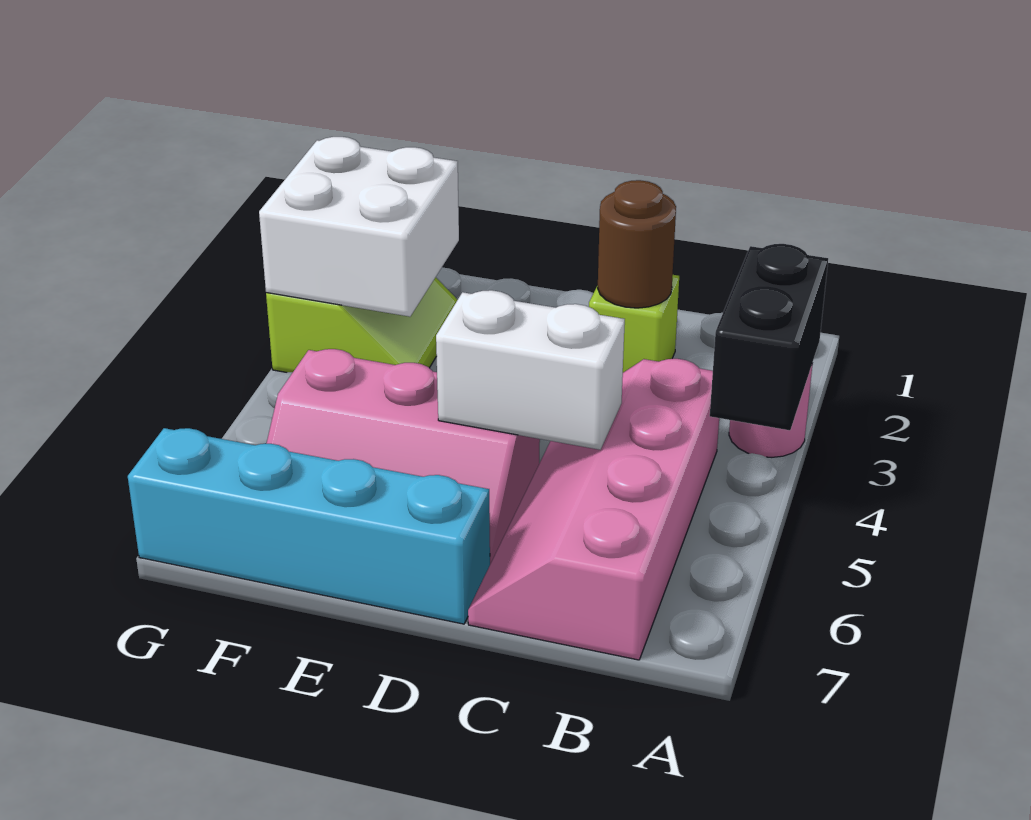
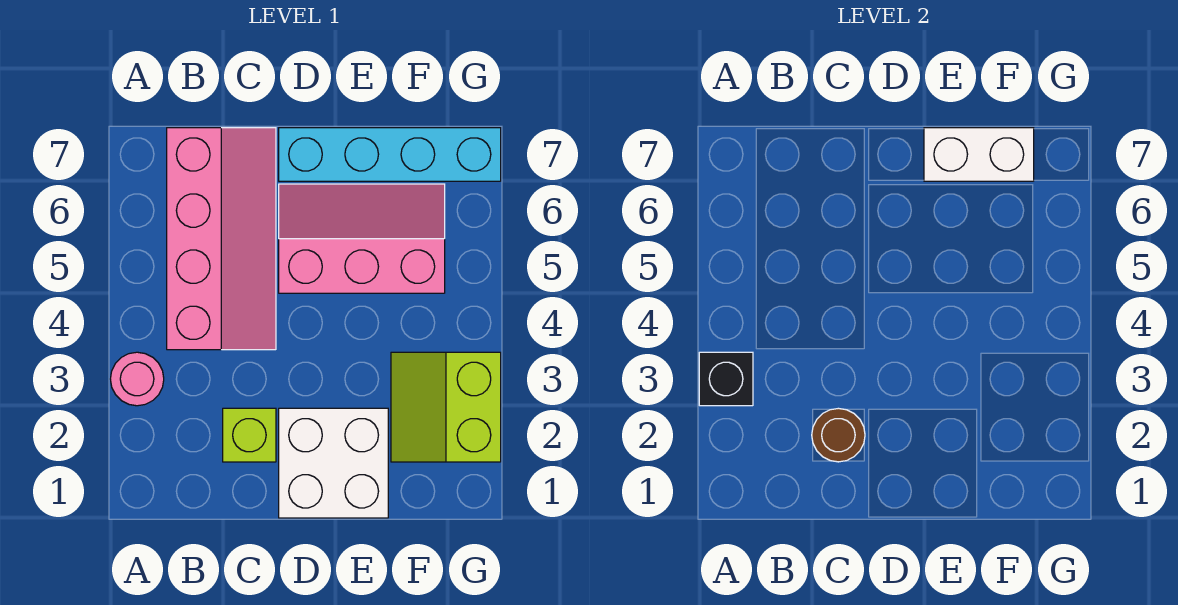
black 1x2 brick [710,244,828,430] -> black 1x1 brick [699,352,753,406]
white 1x2 brick [436,290,625,450] -> white 1x2 brick moved to [924,128,1034,181]
white 2x2 brick [259,137,459,317] -> white 2x2 brick moved to [279,408,388,518]

